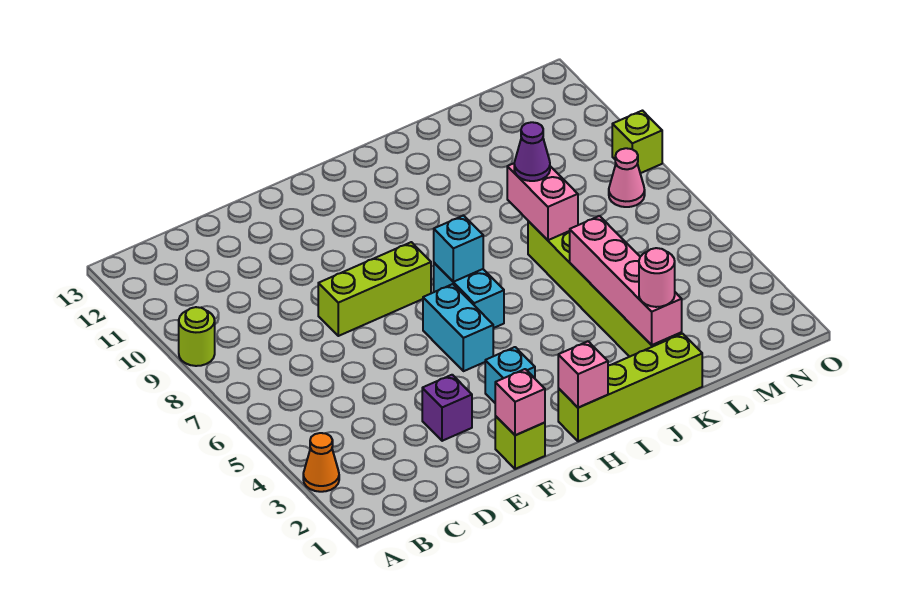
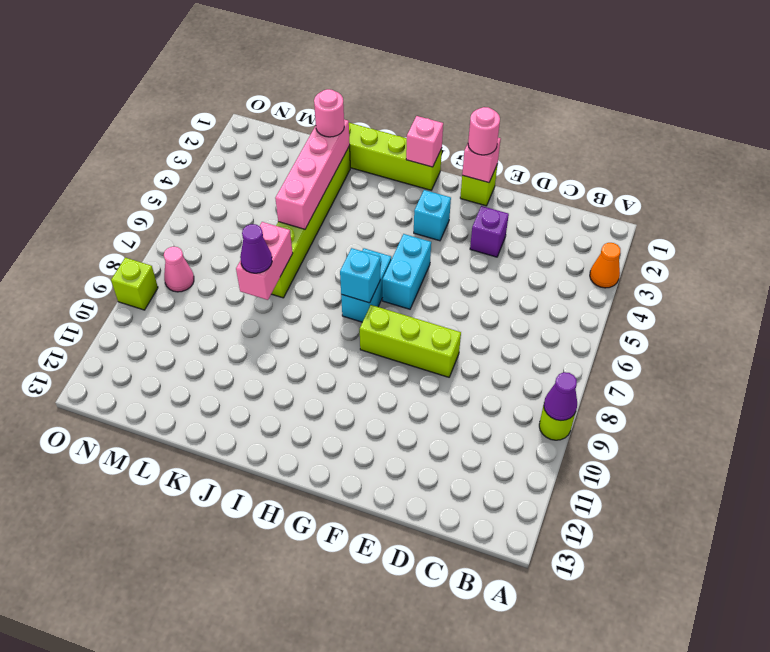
none -> purple 1x1 cone [544,372,577,421]
none -> pink 1x1 round brick [468,107,500,155]

